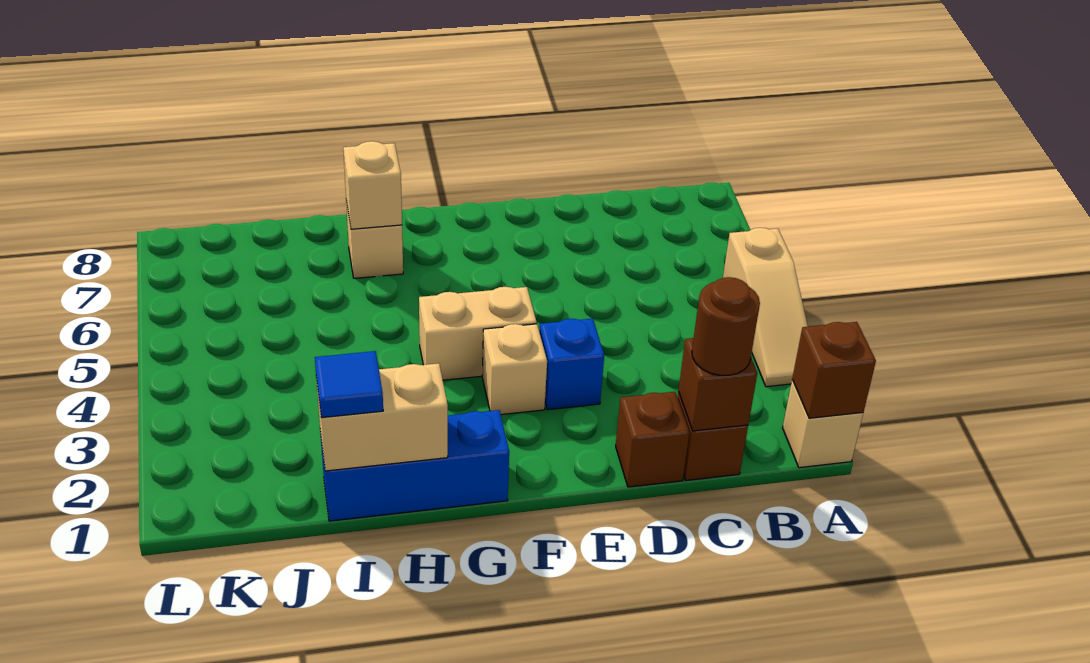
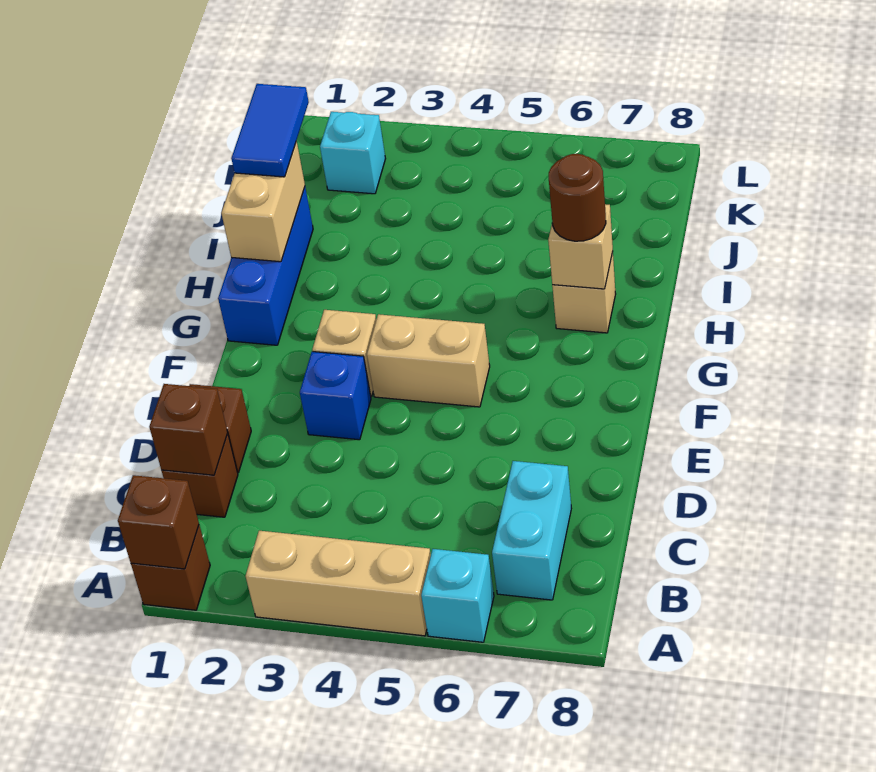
tan 1x1 brick [783,380,863,468] -> brown 1x1 brick [131,525,210,610]
tan 1x3 slope [723,228,808,387] -> tan 1x3 brick [246,531,431,636]
none -> cyan 1x1 brick [421,549,494,642]
none -> cyan 1x2 brick [492,461,571,600]
brown 1x1 round brick [692,277,760,375] -> brown 1x1 round brick moved to [549,154,606,241]
tan 1x2 brick [419,287,537,380] -> tan 1x2 brick turned to [367,314,490,407]
blue 1x1 tile [315,351,383,418] -> blue 1x2 tile [231,84,309,177]
none -> cyan 1x1 brick [320,112,386,194]

